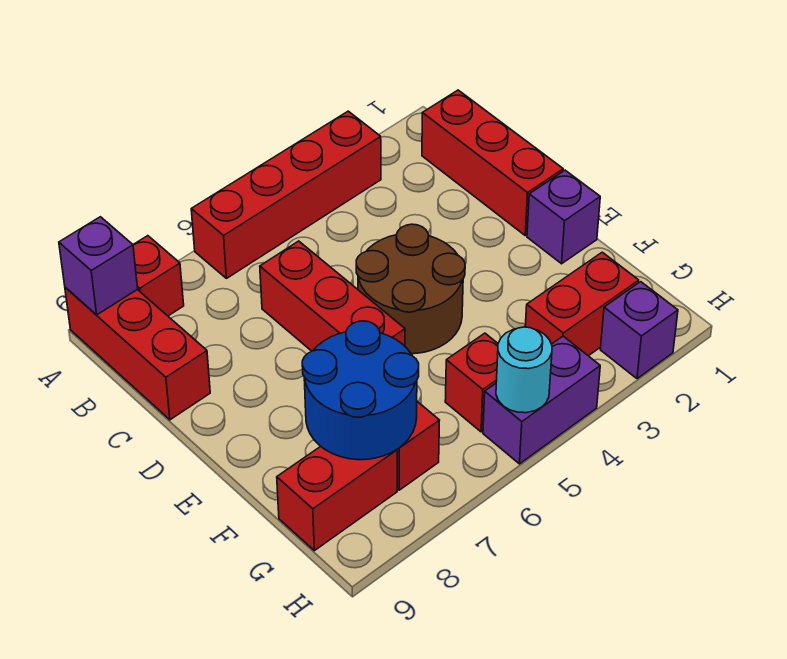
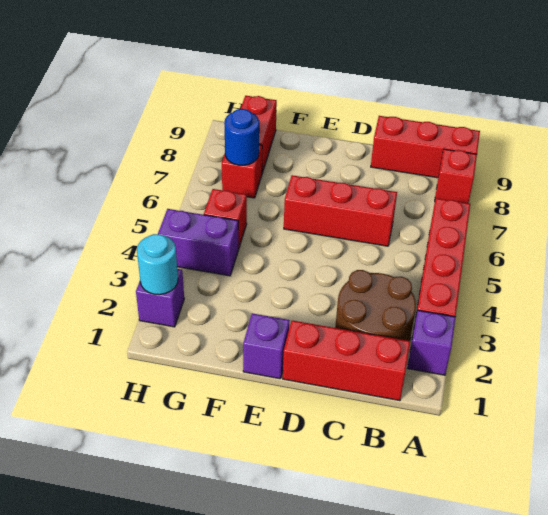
purple 1x1 brick [59,217,138,315] -> purple 1x1 brick moved to [408,310,455,375]
brown 2x2 round brick [356,224,465,354] -> brown 2x2 round brick moved to [335,270,416,341]
blue 2x2 round brick [302,321,419,460] -> blue 1x1 round brick [224,109,259,165]
red 1x2 brick [525,252,639,356] -> none
purple 1x2 brick [483,336,600,464] -> purple 1x2 brick turned to [158,209,239,276]
cyan 1x1 round brick [496,327,552,413] -> cyan 1x1 round brick moved to [137,234,178,295]

